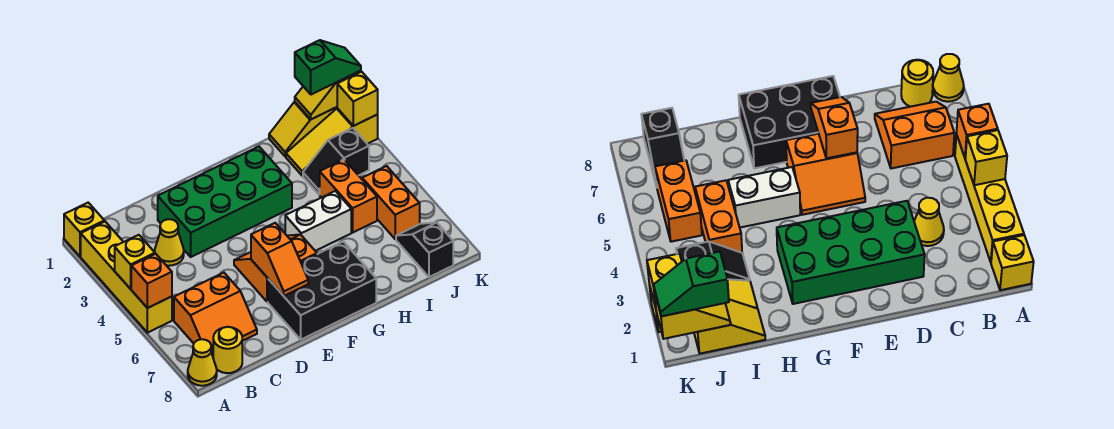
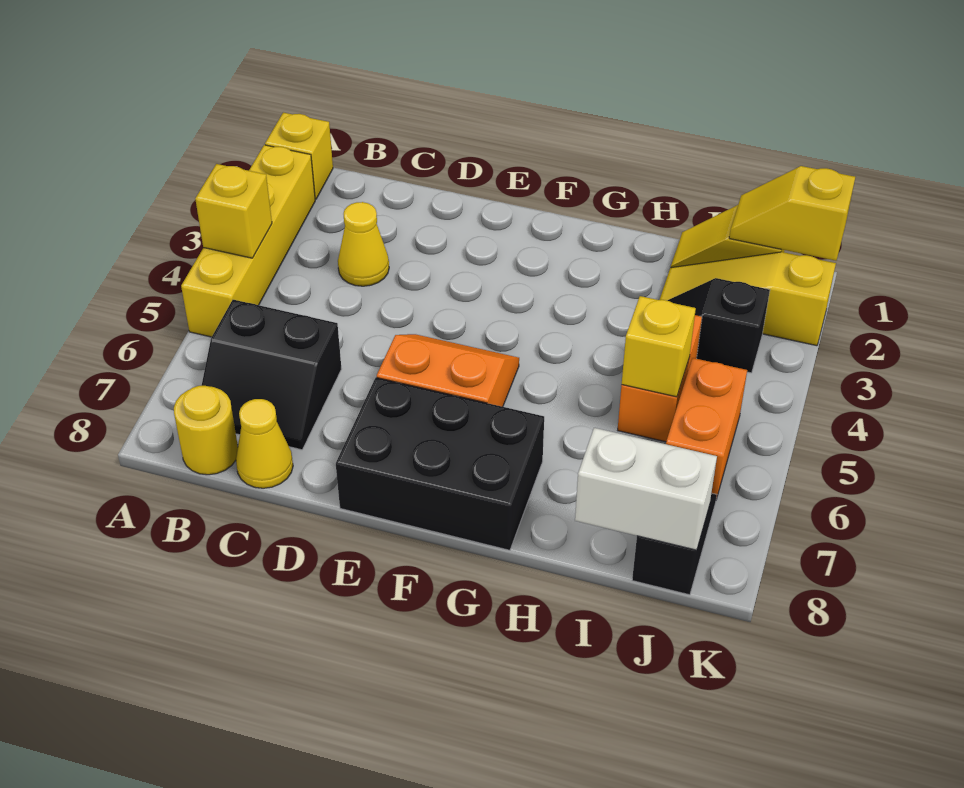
orange 1x1 brick [131,254,172,308] -> none
yellow 1x1 cone [188,339,217,386] -> yellow 1x1 cone moved to [236,399,293,488]
orange 2x2 slope [174,273,257,356] -> black 2x2 slope [202,300,341,450]
green 2x4 brick [158,147,292,257] -> none
orange 1x2 slope [251,223,308,296] -> none
white 1x2 brick [285,191,351,251] -> white 1x2 brick moved to [575,428,717,550]
green 1x2 slope [295,40,361,94] -> none
yellow 1x1 brick [337,72,378,126] -> yellow 1x1 brick moved to [622,296,696,397]

